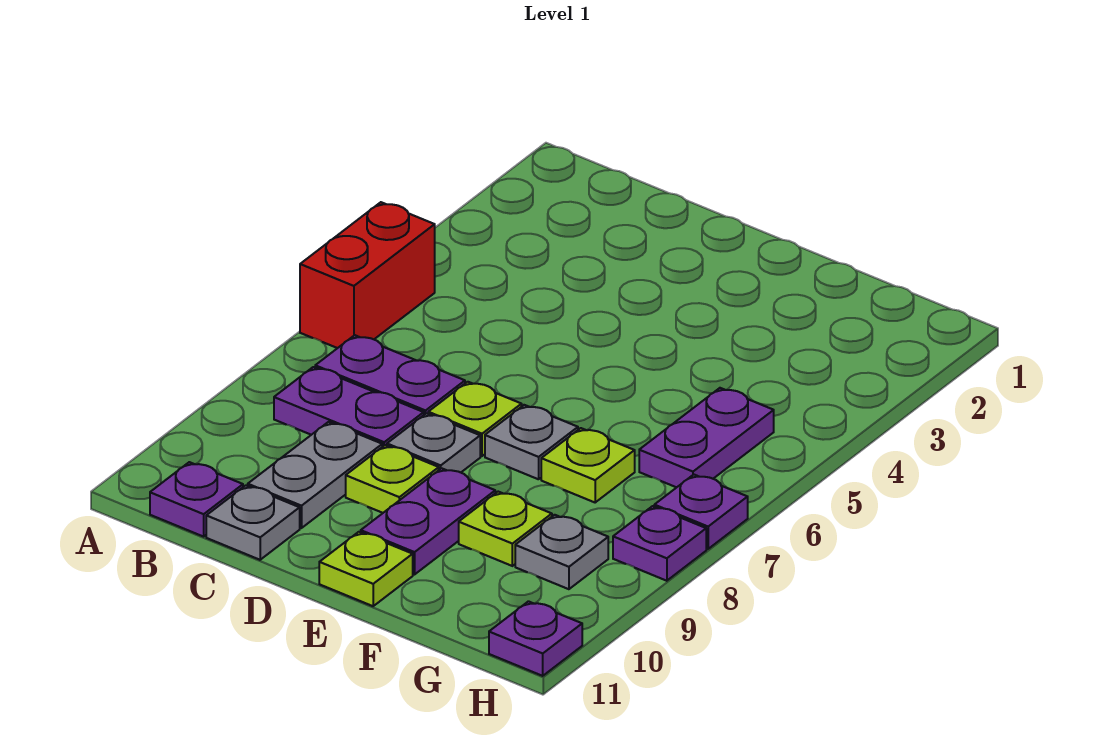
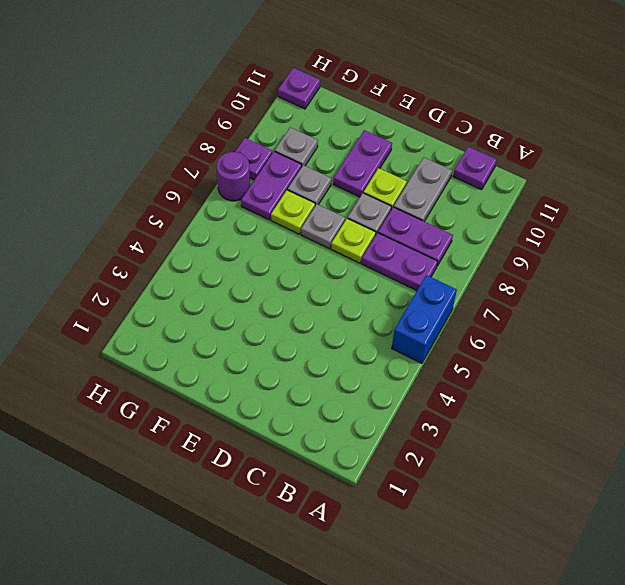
red 1x2 brick [300,202,435,348] -> blue 1x2 brick [392,275,457,363]
grey 1x1 plate [206,485,300,560] -> grey 1x1 plate moved to [288,165,331,206]
lime 1x1 plate [319,532,413,606] -> none
lime 1x1 plate [459,492,552,566] -> none
purple 1x2 plate [639,388,774,487] -> purple 1x2 plate moved to [241,151,302,220]
purple 1x1 plate [654,475,748,549] -> purple 1x1 round brick [217,152,250,201]

